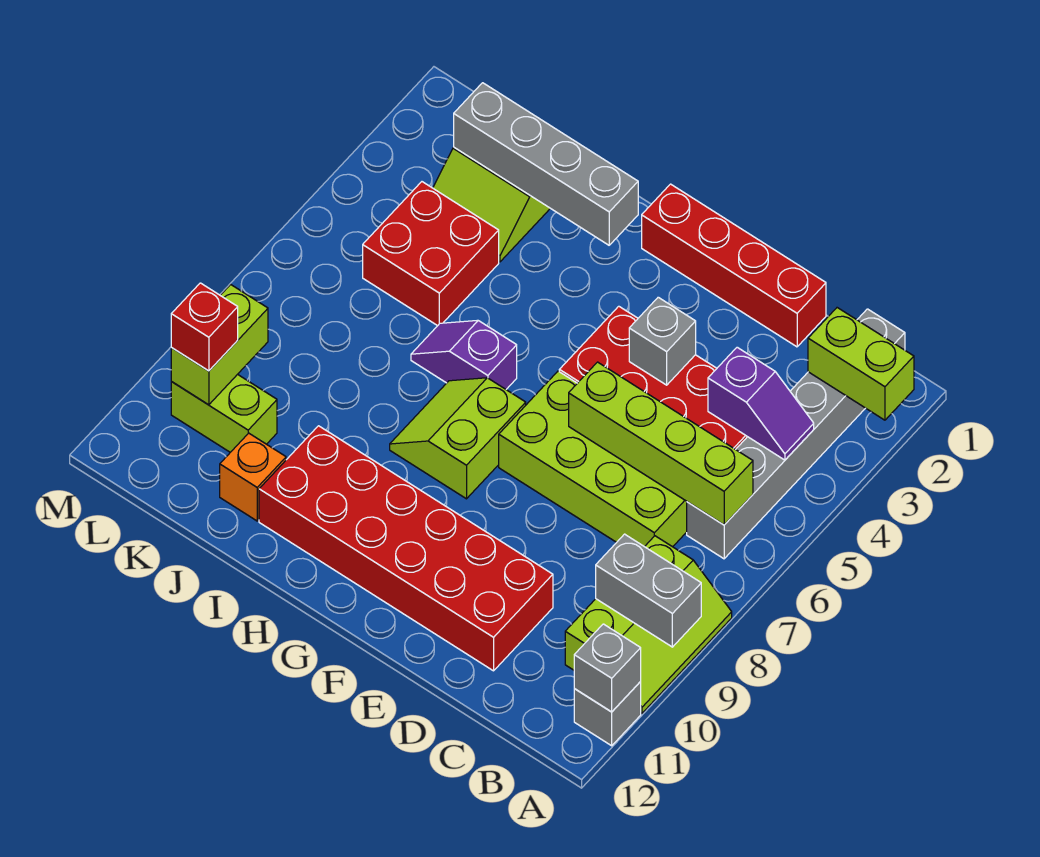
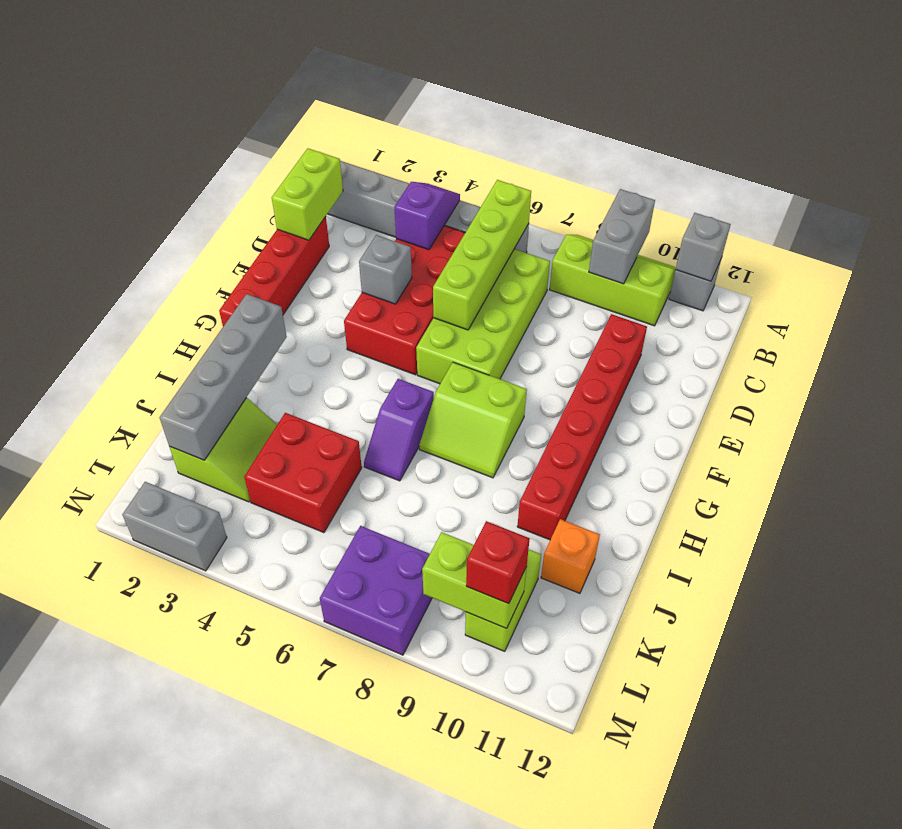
lime 1x2 brick [808,308,914,420] -> lime 1x2 brick moved to [272,148,343,240]
red 2x6 brick [259,426,553,671] -> red 1x6 brick [517,314,647,540]
none -> purple 2x2 brick [320,526,432,655]
none -> grey 1x2 brick [122,482,227,571]

